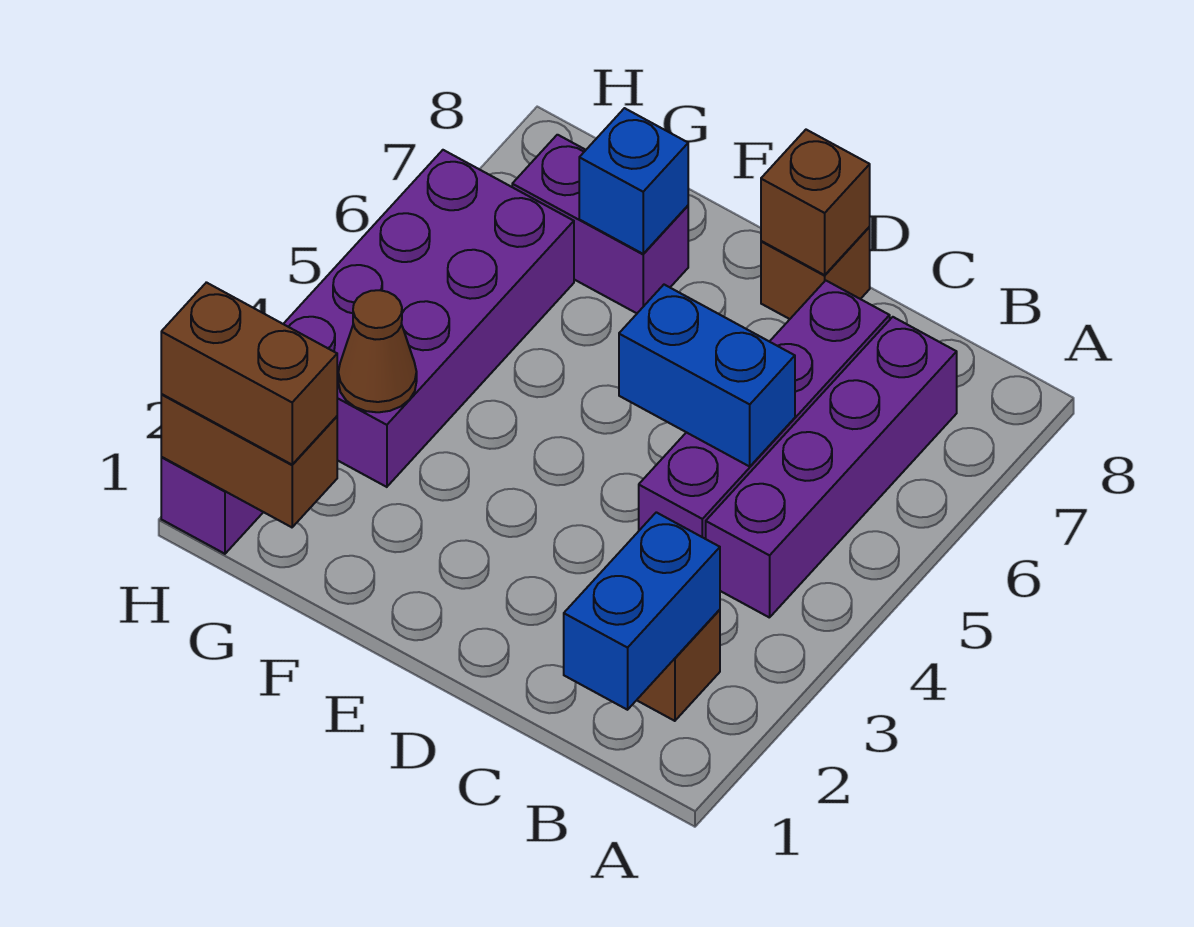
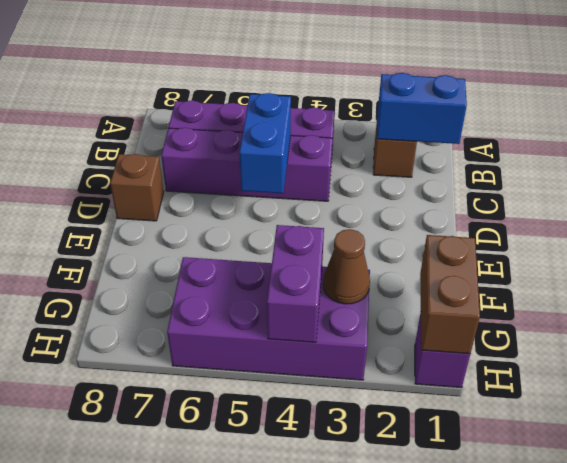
brown 1x1 brick [761,130,870,275] -> none
purple 1x2 brick [512,135,688,313] -> purple 1x2 brick moved to [267,225,324,342]
blue 1x1 brick [579,108,688,254] -> none
brown 1x2 brick [161,282,337,465] -> none

